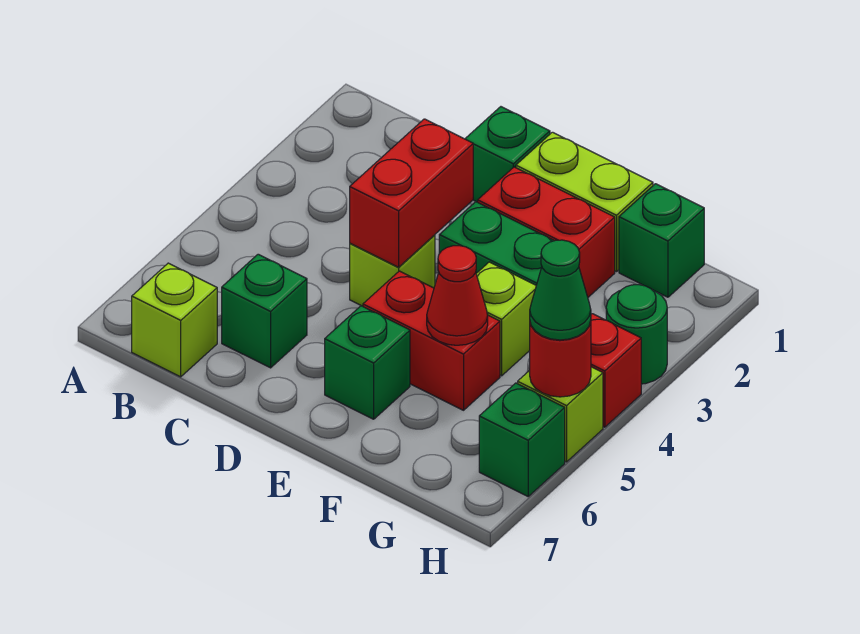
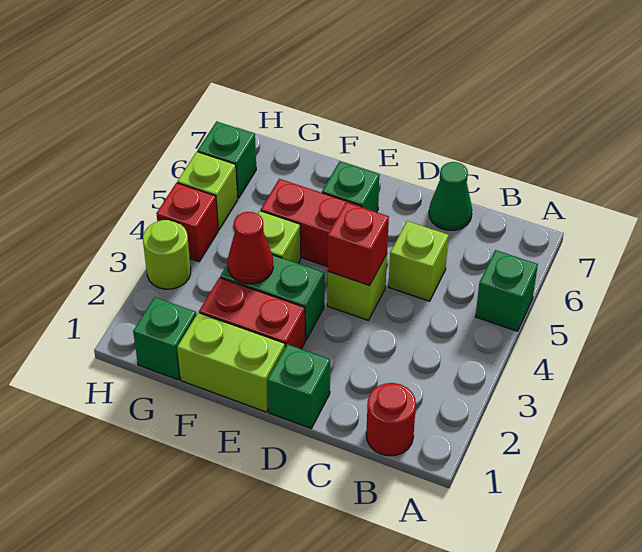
lime 1x1 brick [132,263,217,377] -> lime 1x1 brick moved to [388,221,449,301]
green 1x1 brick [222,254,307,368] -> green 1x1 brick moved to [475,250,538,331]
red 1x2 brick [350,119,473,267] -> red 1x1 brick [328,202,389,286]
red 1x1 cone [427,246,488,345] -> red 1x1 cone moved to [228,212,273,284]
green 1x1 round brick [606,285,667,384] -> lime 1x1 round brick [143,220,191,289]
red 1x1 round brick [530,321,591,397] -> red 1x1 round brick moved to [366,383,416,456]
green 1x1 cone [530,240,591,340] -> green 1x1 cone moved to [429,162,472,230]

